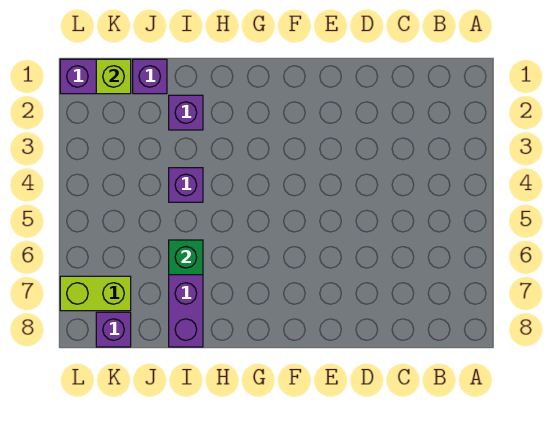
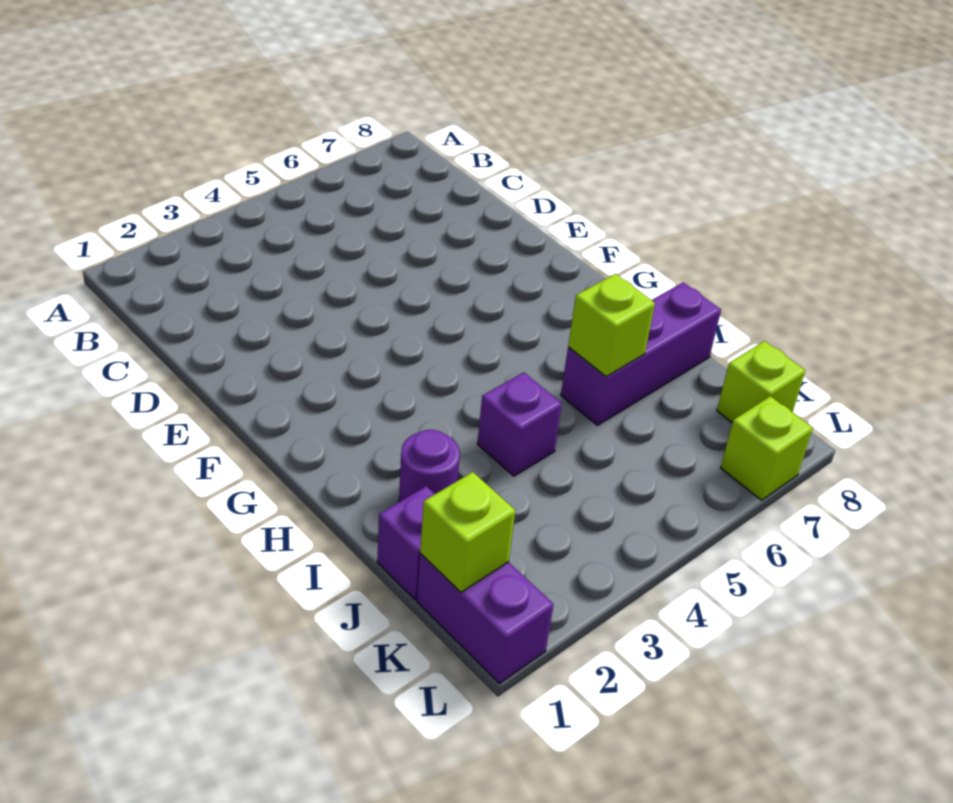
purple 1x1 brick [169,95,203,130] -> purple 1x1 round brick [399,430,460,502]
green 1x1 brick [169,240,203,275] -> lime 1x1 brick [568,274,655,377]
lime 1x2 brick [60,276,131,311] -> lime 1x1 brick [721,396,813,500]
purple 1x1 brick [96,312,131,347] -> lime 1x1 brick [717,341,805,423]

